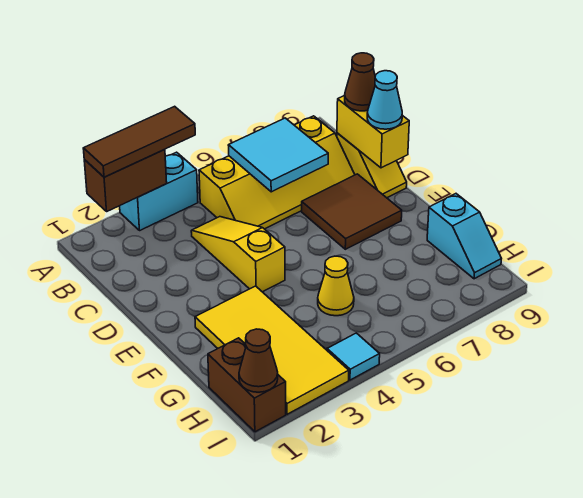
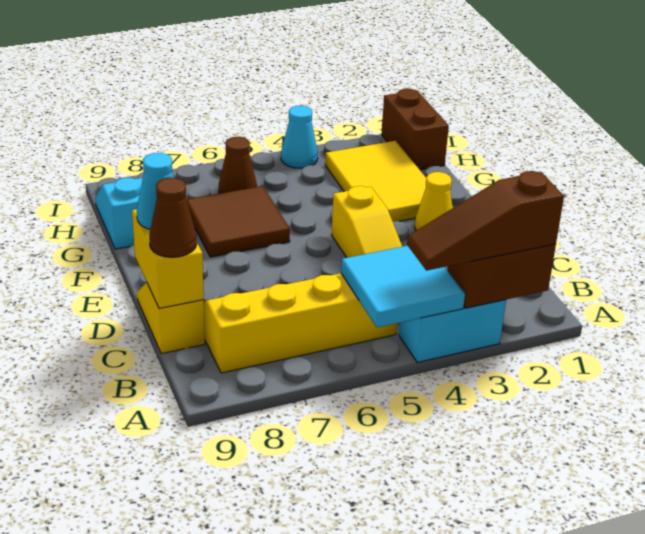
brown 1x3 tile [83,106,195,177] -> brown 1x3 slope [407,171,564,271]
cyan 2x2 tile [228,118,328,192] -> cyan 2x2 tile moved to [341,246,465,327]
brown 2x2 tile [302,174,402,249] -> brown 2x2 tile moved to [187,186,290,257]
yellow 2x4 tile [195,286,349,414] -> yellow 2x3 tile [325,141,426,221]
yellow 1x1 cone [318,256,354,316] -> yellow 1x1 cone moved to [415,172,453,230]
brown 1x1 cone [239,329,278,392] -> brown 1x1 cone moved to [219,137,257,193]
cyan 1x1 tile [327,333,380,380] -> cyan 1x1 cone [281,106,318,168]

